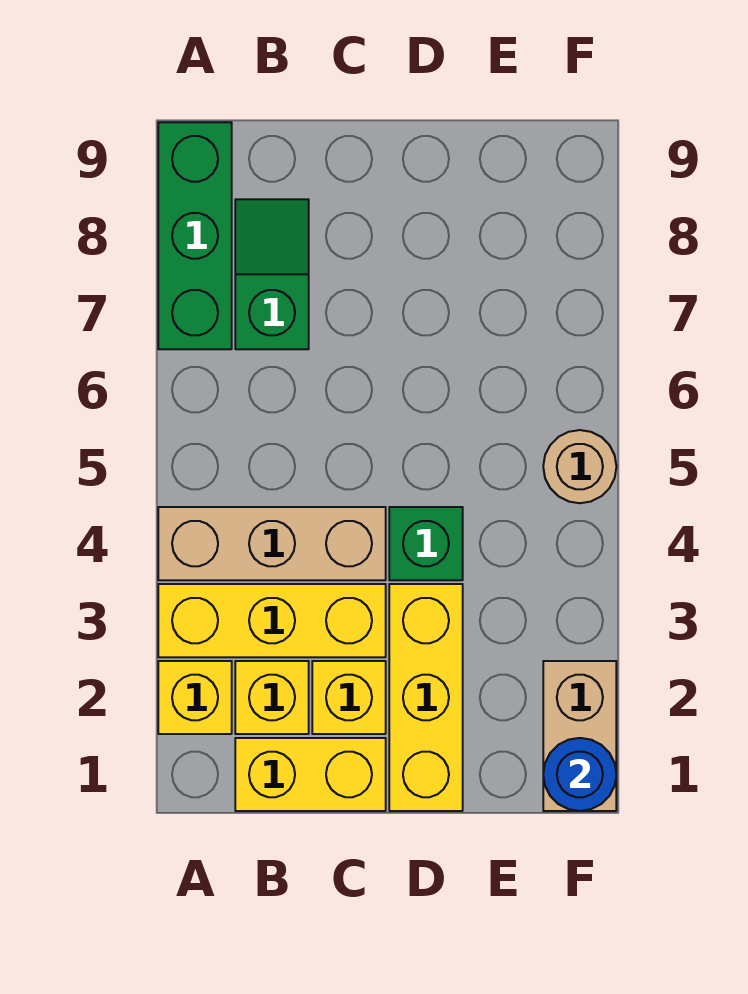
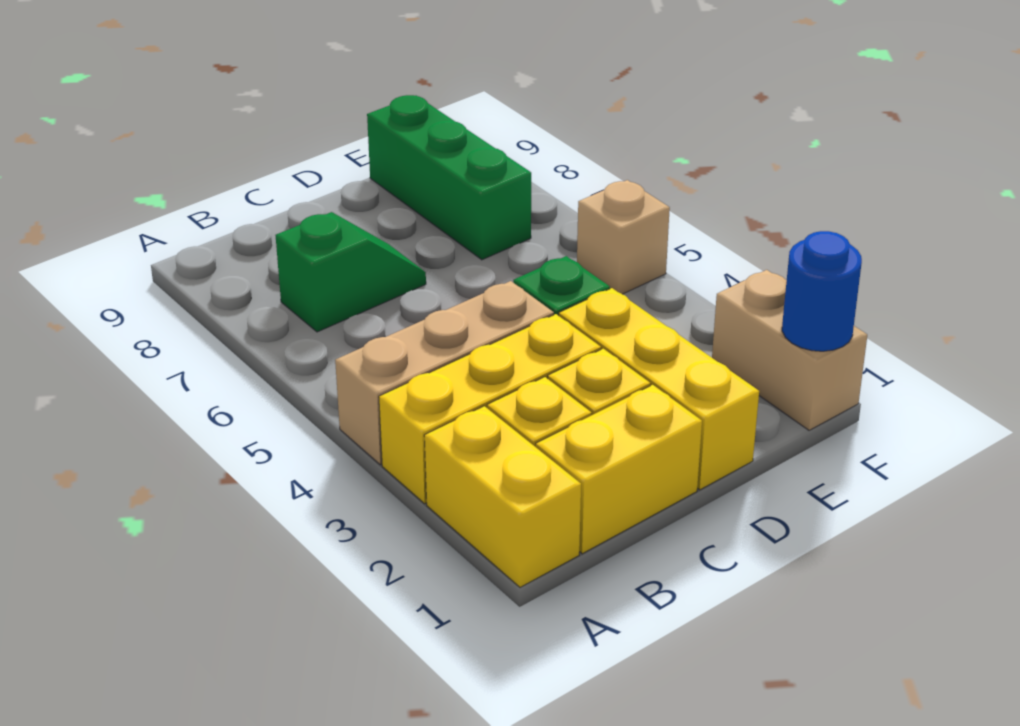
yellow 1x1 brick [158,661,232,734] -> yellow 1x2 brick [424,406,581,587]
green 1x3 brick [158,122,232,349] -> green 1x3 brick moved to [367,95,531,260]
green 1x2 slope [235,199,309,349] -> green 1x2 slope turned to [275,212,426,332]
tan 1x1 round brick [543,430,616,503] -> tan 1x1 brick [577,180,670,294]

